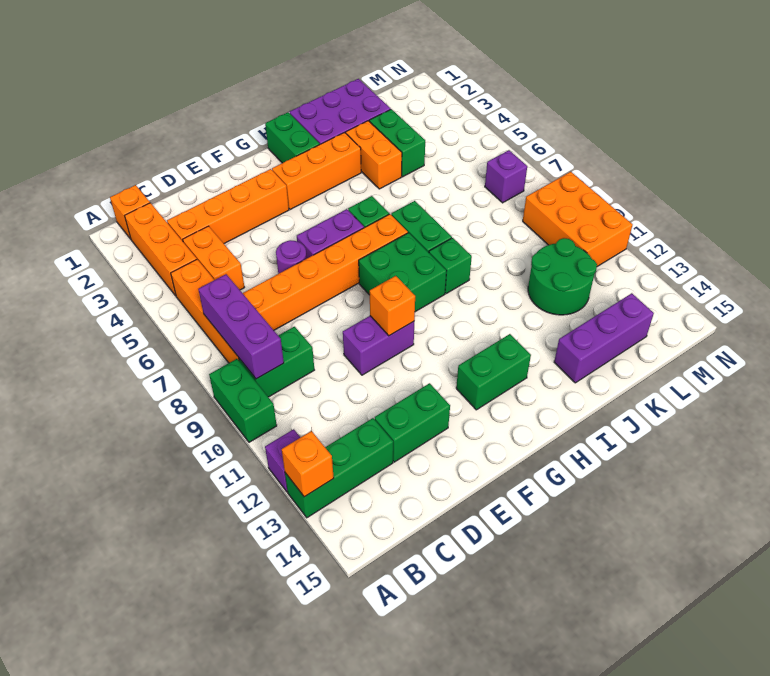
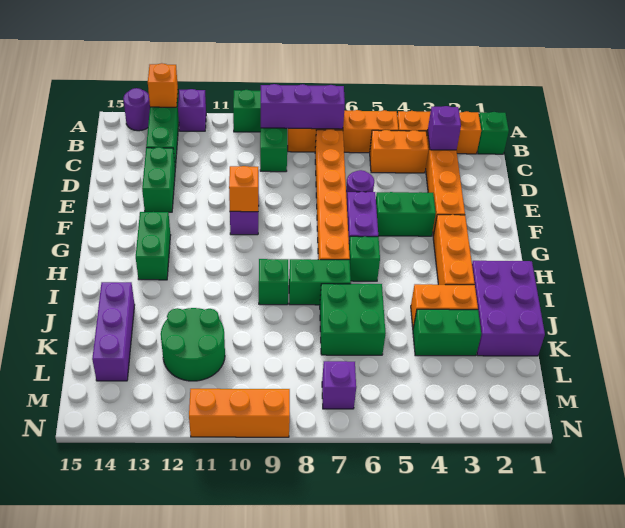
none -> purple 1x1 round brick [123,88,150,131]
orange 1x1 brick [110,185,150,239] -> green 1x1 brick [477,112,509,154]
none -> purple 1x1 brick [428,106,461,150]
green 2x2 brick [359,233,446,312] -> green 2x2 brick moved to [320,284,386,355]
green 1x2 brick [265,112,320,163] -> green 1x2 brick moved to [376,192,436,236]
orange 2x3 brick [523,172,632,267] -> orange 1x3 brick [189,389,290,437]

